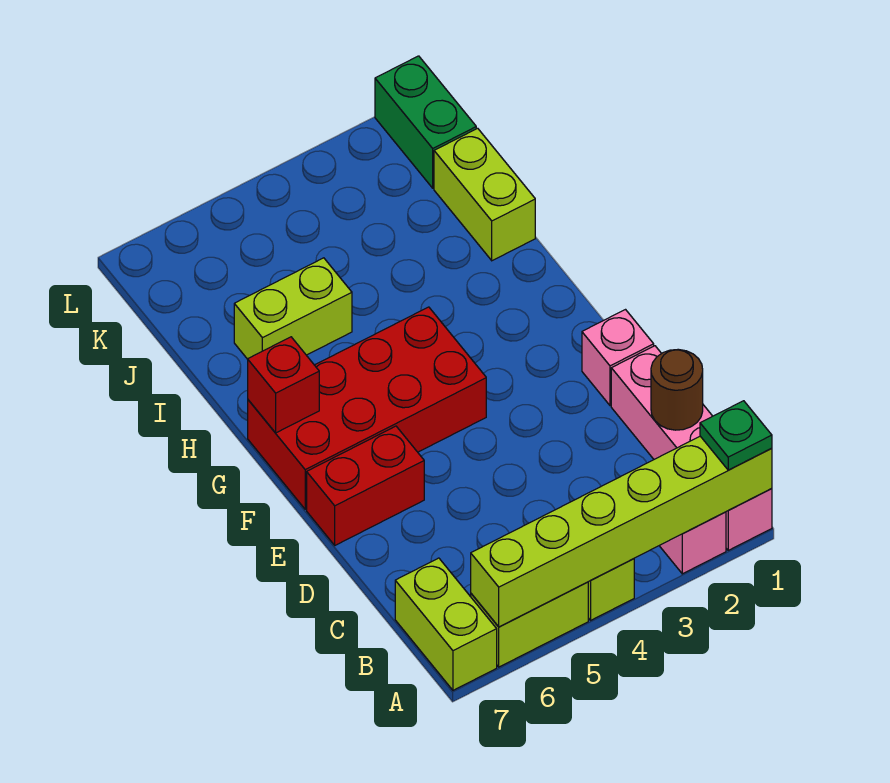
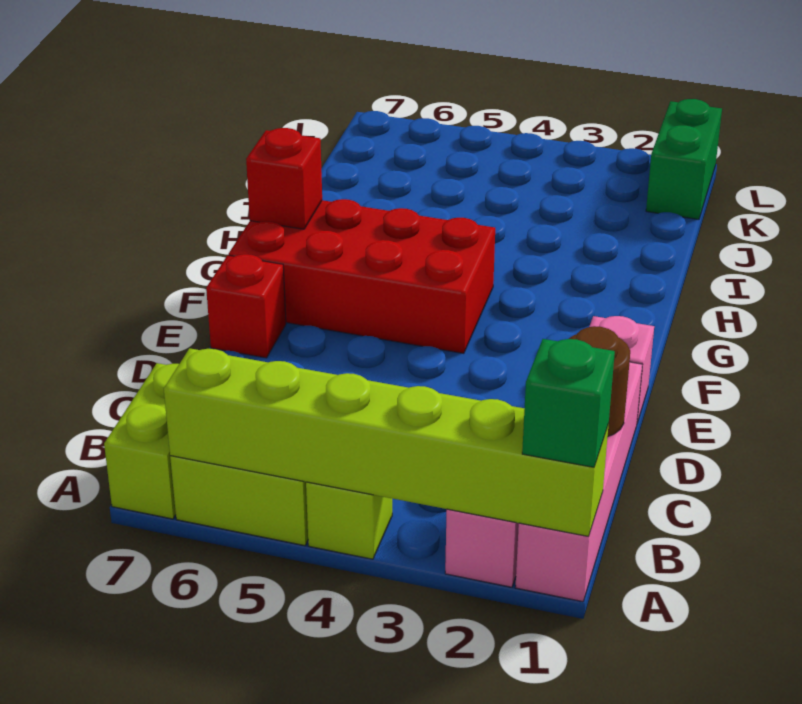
green 1x1 plate [700,401,772,470] -> green 1x1 brick [522,339,615,467]
red 1x2 brick [307,426,424,545] -> red 1x1 brick [206,254,286,358]
lime 1x2 brick [434,128,535,261] -> none
lime 1x2 brick [234,258,352,359] -> none

